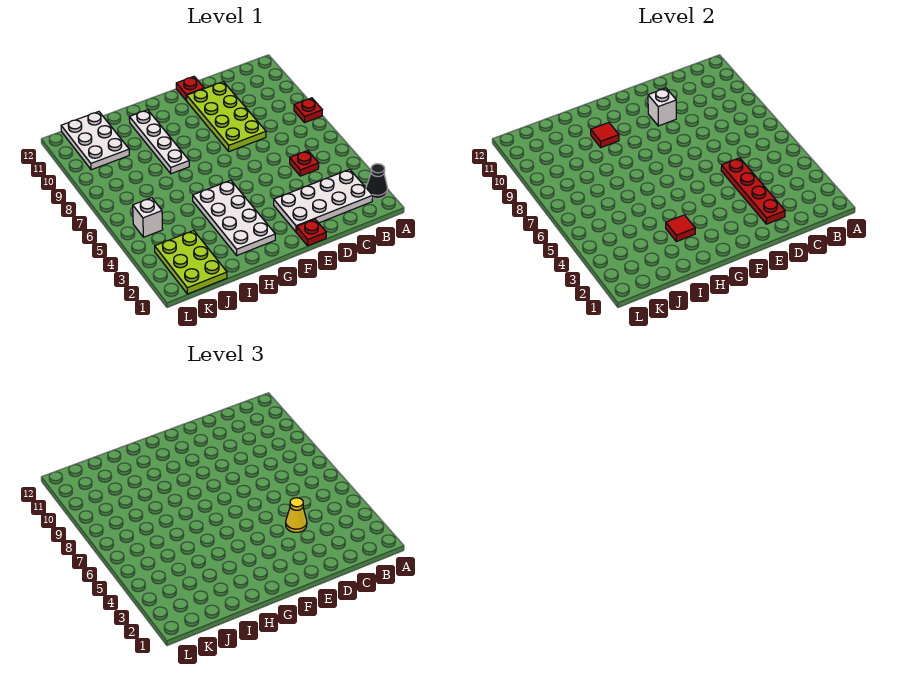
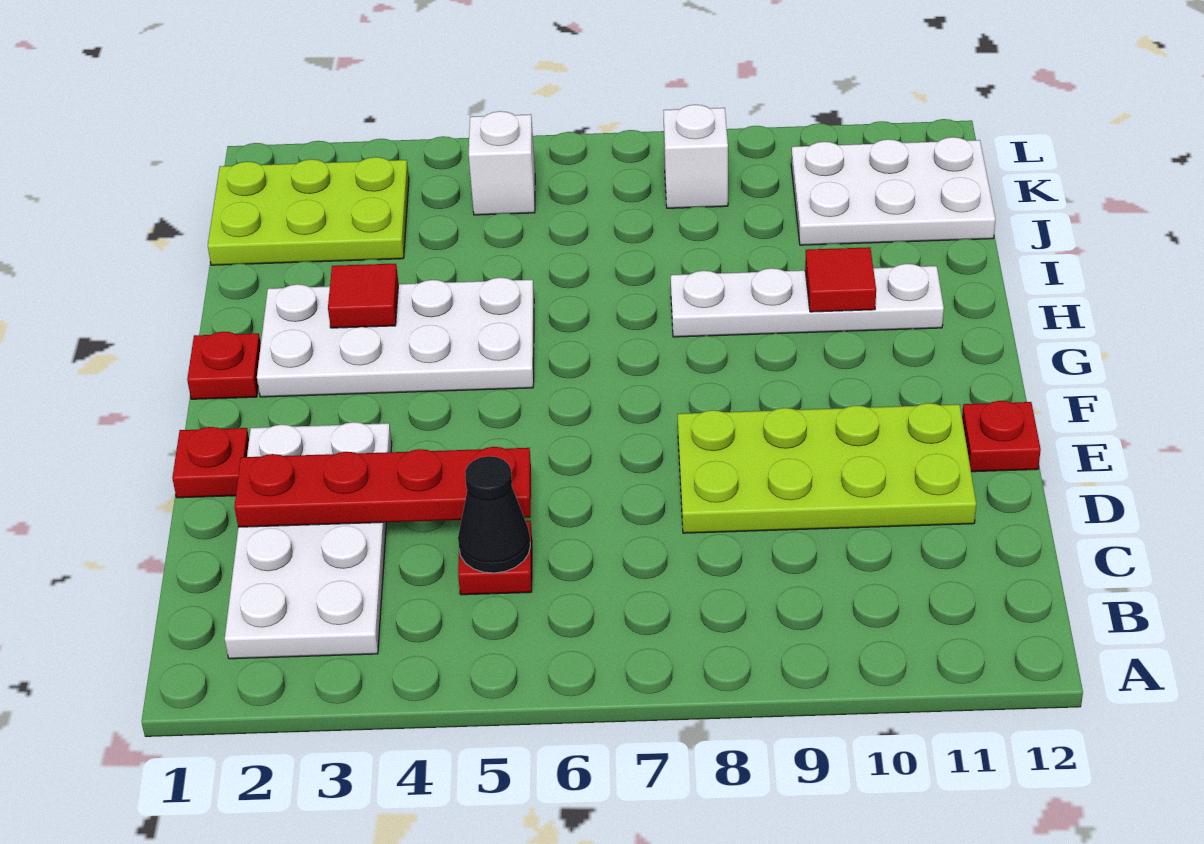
black 1x1 cone [366,164,387,199] -> black 1x1 cone moved to [458,456,530,573]
red 1x1 plate [294,98,322,122] -> red 1x1 plate moved to [187,332,261,399]
yellow 1x1 cone [286,498,307,532] -> none
white 1x1 brick [648,88,676,126] -> white 1x1 brick moved to [663,105,728,208]

